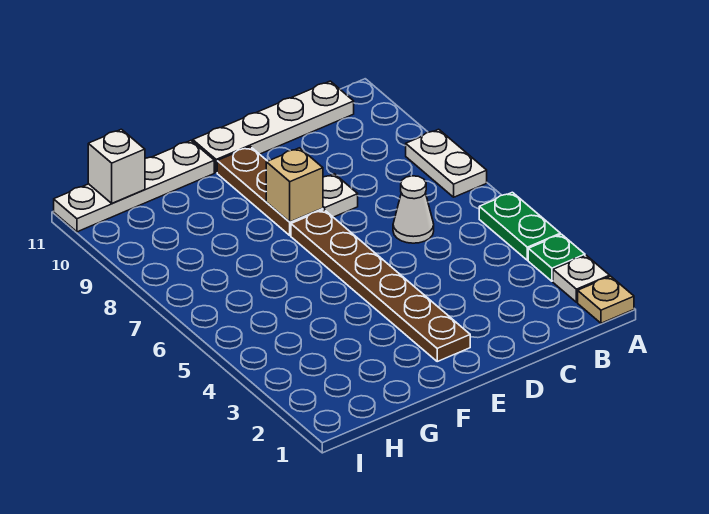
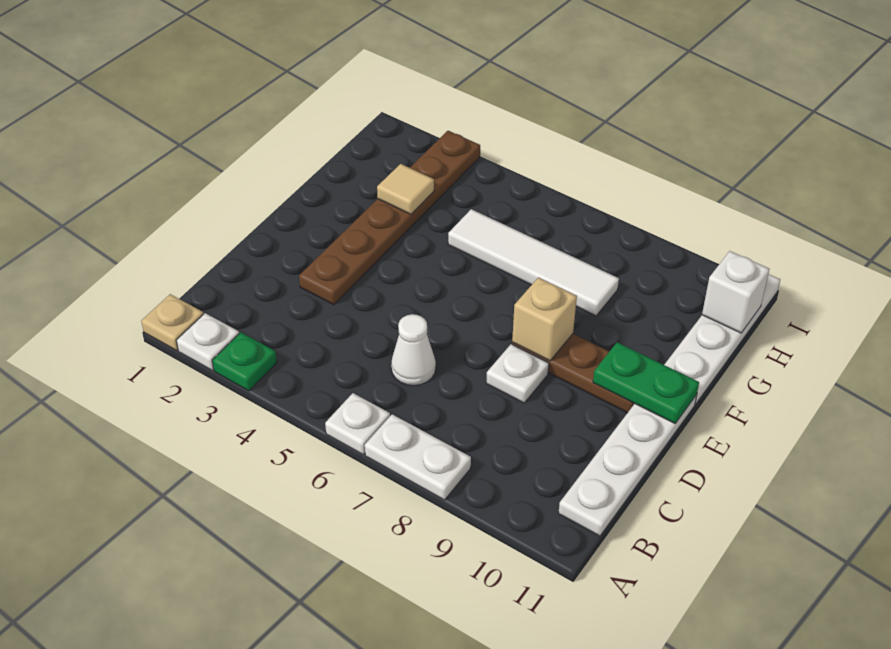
green 1x2 plate [479,192,560,260] -> green 1x2 plate moved to [593,342,699,423]
none -> white 1x1 plate [325,393,390,455]
brown 1x6 plate [291,210,470,361] -> brown 1x6 plate turned to [299,131,480,305]
none -> tan 1x1 tile [377,164,434,214]
none -> white 1x4 tile [448,209,619,316]

